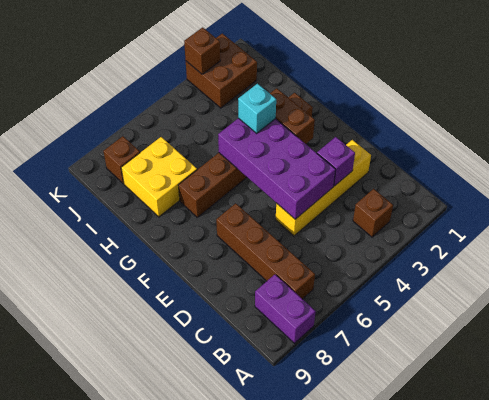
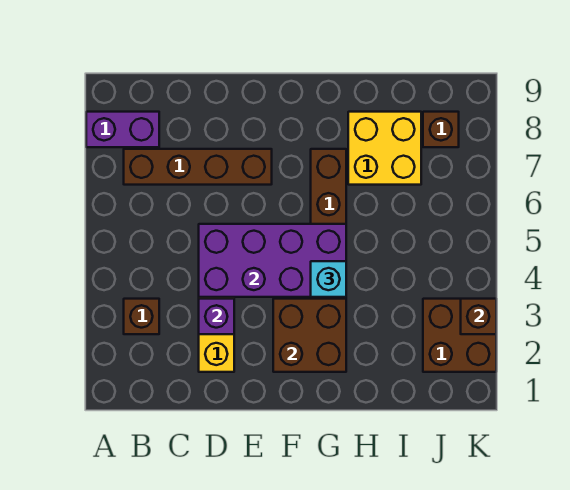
brown 1x2 brick [270,88,315,144] -> brown 2x2 brick [273,299,346,372]

